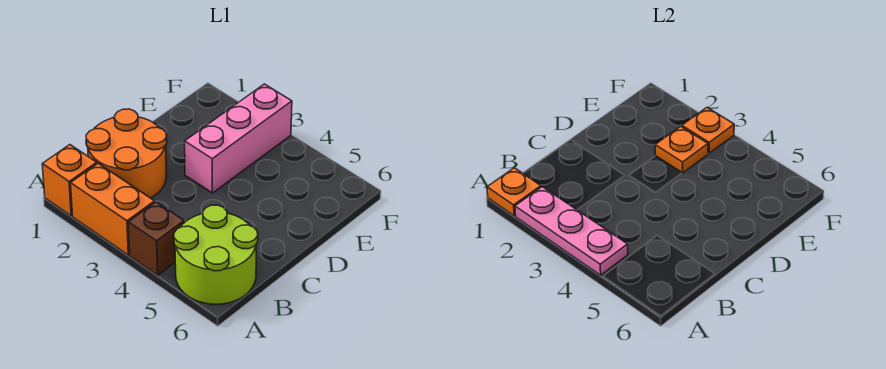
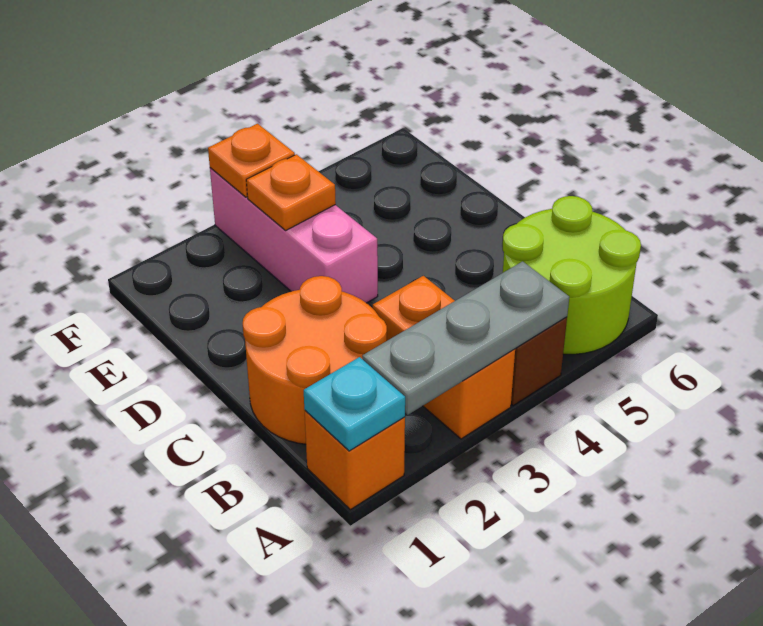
orange 1x1 plate [487,168,541,216] -> cyan 1x1 plate [304,357,405,451]
orange 1x2 brick [71,163,155,255] -> orange 1x2 brick turned to [373,276,515,439]
pink 1x3 plate [515,187,628,275] -> grey 1x3 plate [362,261,569,415]

